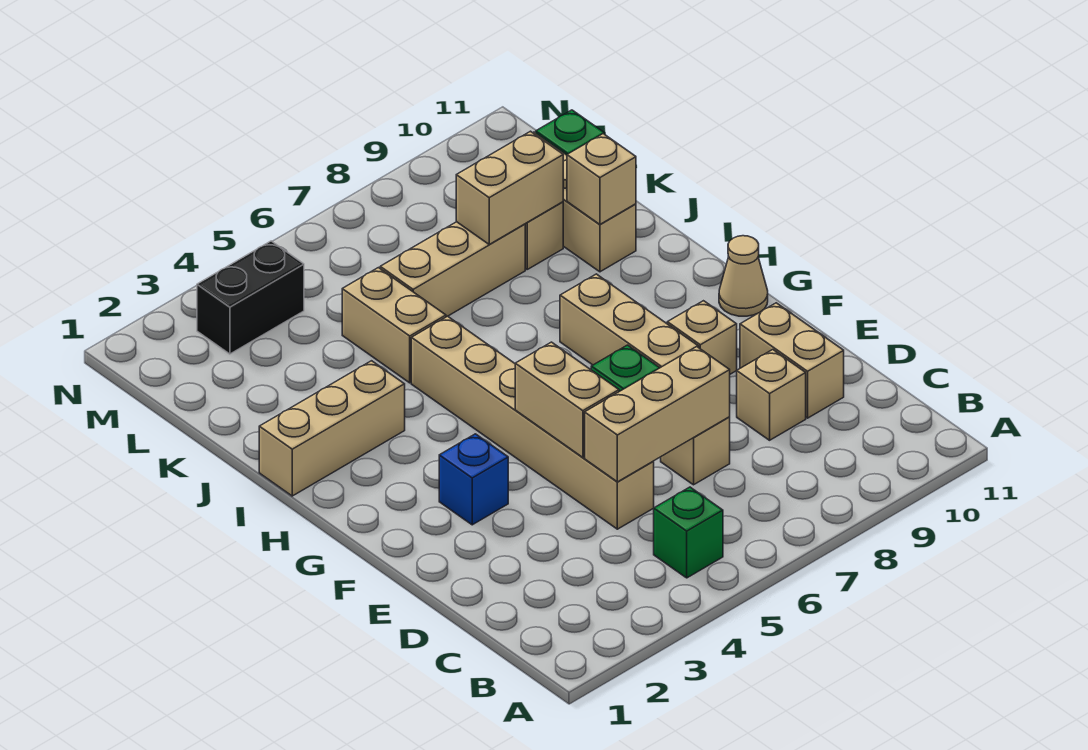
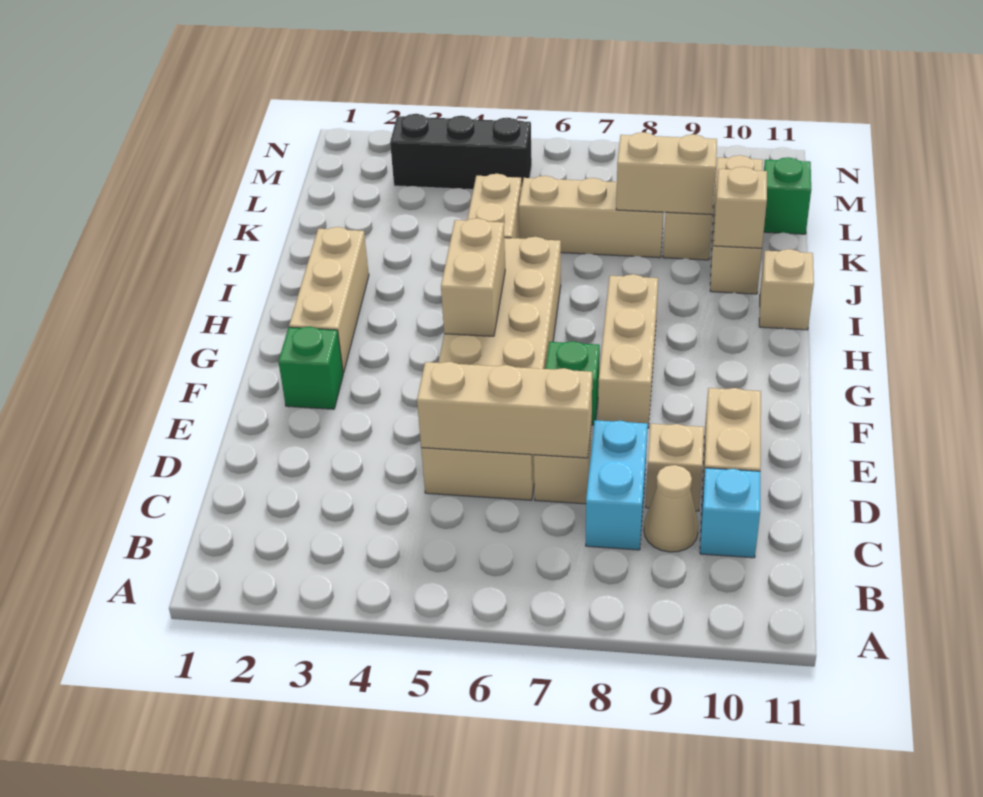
green 1x1 brick [654,487,723,578] -> green 1x1 brick moved to [278,327,343,409]
none -> cyan 1x2 brick [586,420,648,550]
none -> cyan 1x1 brick [700,468,760,558]
tan 1x6 brick [411,316,654,529] -> tan 2x6 brick [421,237,561,500]
tan 1x2 brick [515,342,619,457] -> tan 1x2 brick moved to [441,218,505,336]
blue 1x1 brick [439,434,508,525] -> none
tan 1x1 brick [667,301,737,374] -> tan 1x1 brick moved to [759,249,814,330]
tan 1x1 cone [719,236,768,316] -> tan 1x1 cone moved to [644,465,698,552]
tan 1x3 brick [259,361,405,496] -> tan 1x3 brick turned to [289,227,369,373]
black 1x2 brick [197,241,304,354] -> black 1x3 brick [390,114,532,190]

